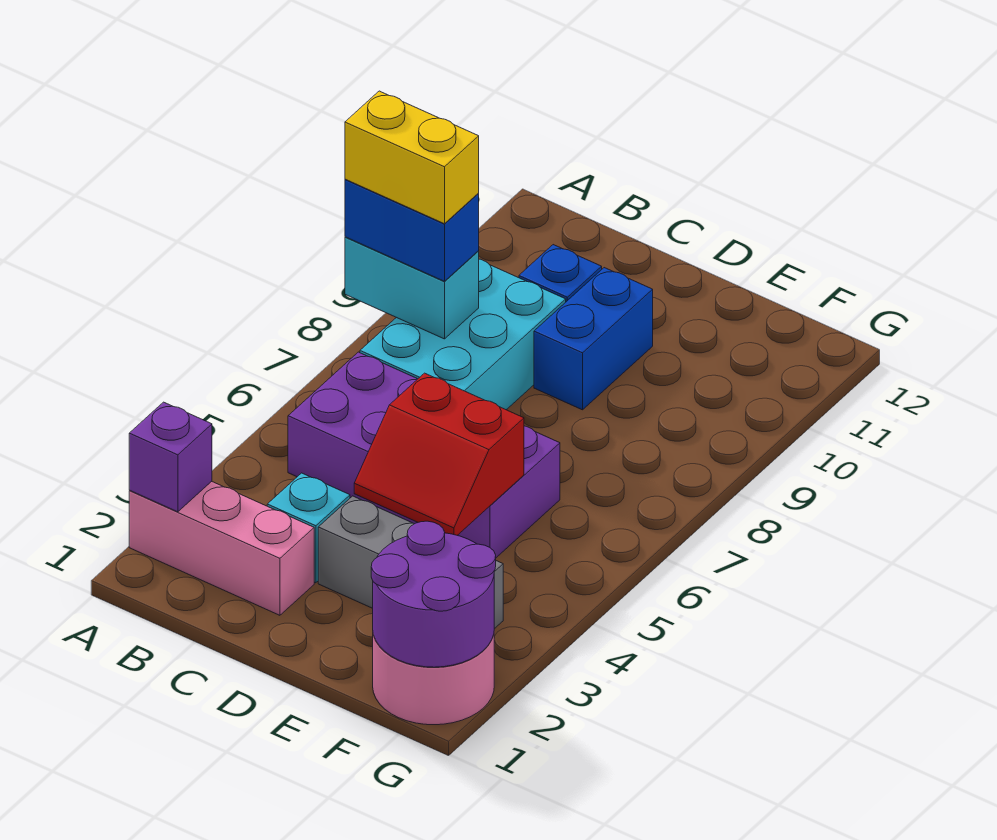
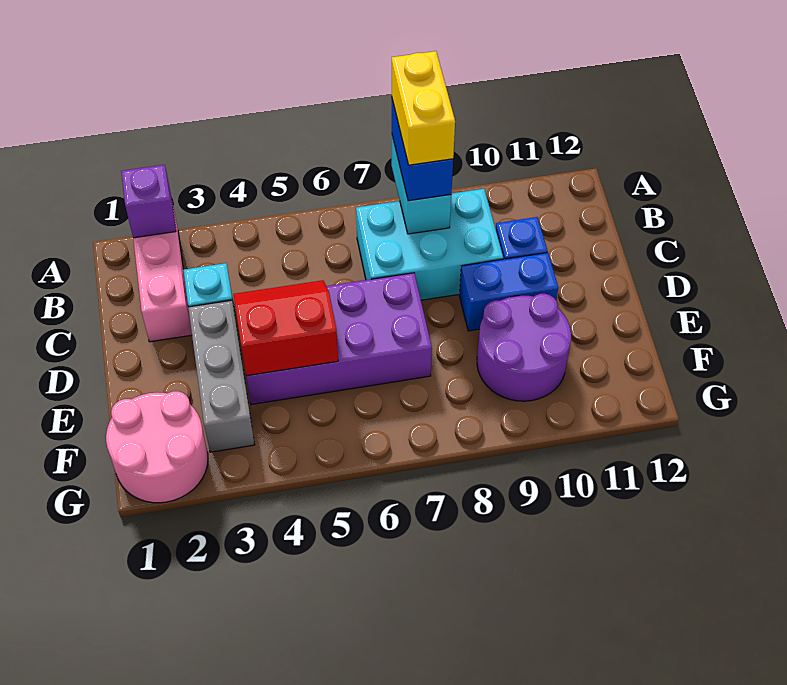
purple 2x4 brick [288,352,560,558] -> purple 2x4 brick turned to [246,273,432,405]
red 2x2 slope [354,373,524,535] -> red 2x2 slope turned to [234,280,338,376]
purple 2x2 round brick [371,521,496,667] -> purple 2x2 round brick moved to [477,294,571,401]

